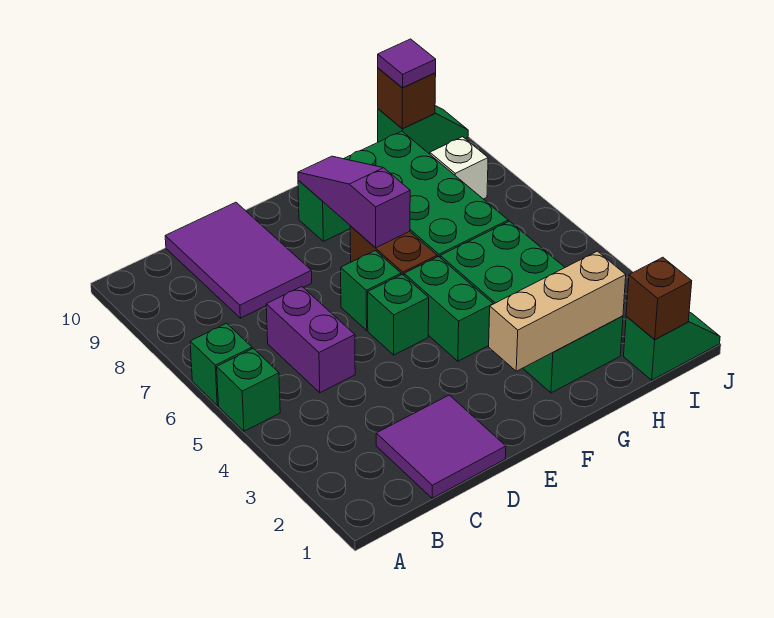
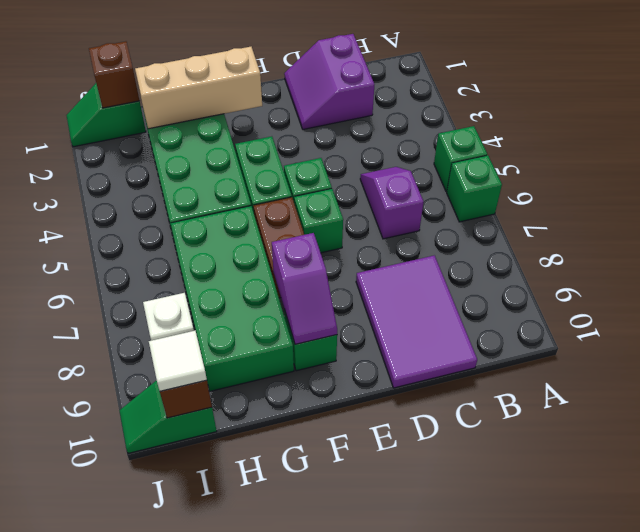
purple 2x2 tile [376,395,506,498] -> purple 2x2 slope [284,34,374,129]
purple 1x2 brick [266,287,355,393] -> purple 1x2 slope [360,167,423,239]
purple 1x3 slope [298,156,410,248] -> purple 1x2 slope [272,233,337,344]
purple 1x1 tile [378,39,436,88] -> white 1x1 tile [149,331,207,391]

